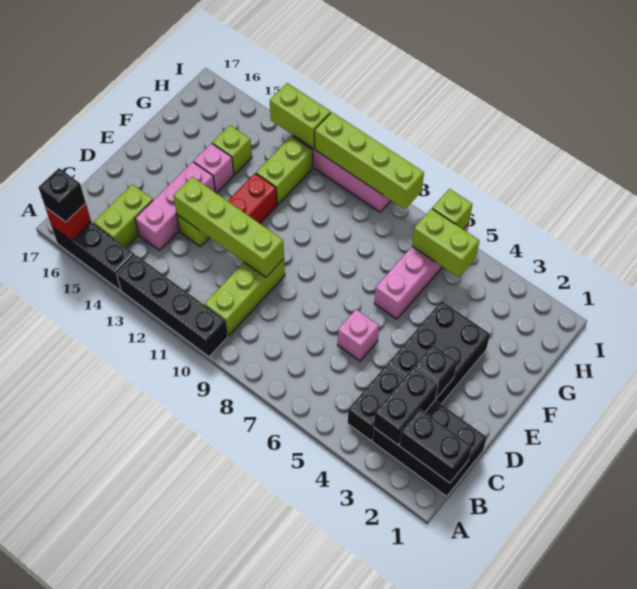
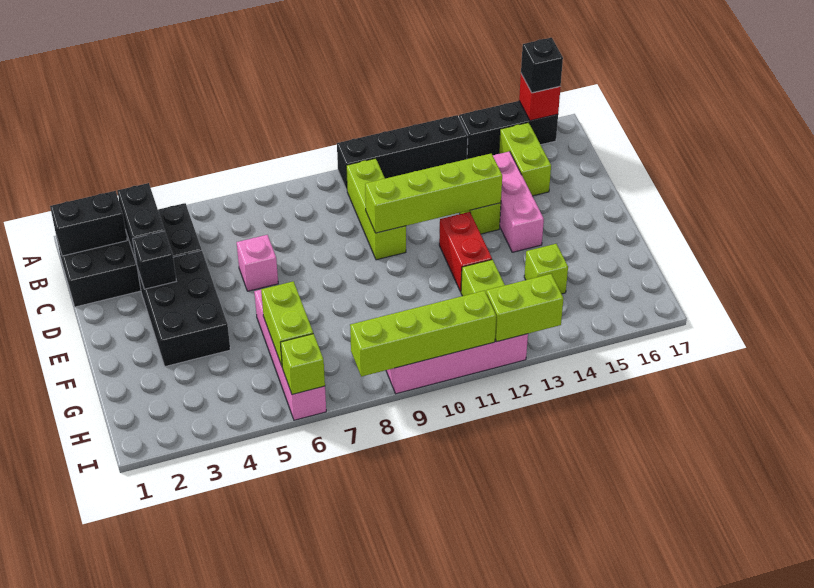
pink 1x1 brick [194,143,234,193] -> none
lime 1x2 brick [412,209,480,277] -> lime 1x2 brick turned to [261,281,313,366]

